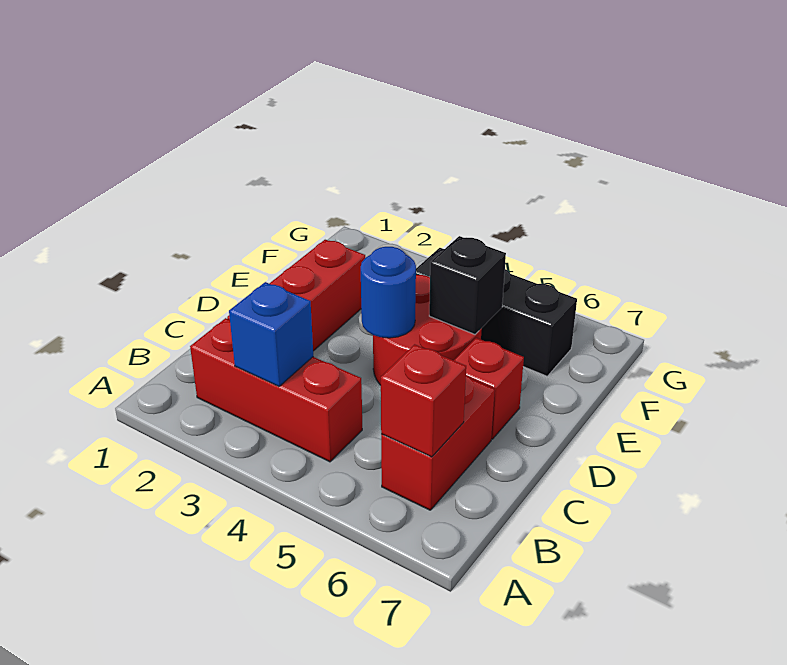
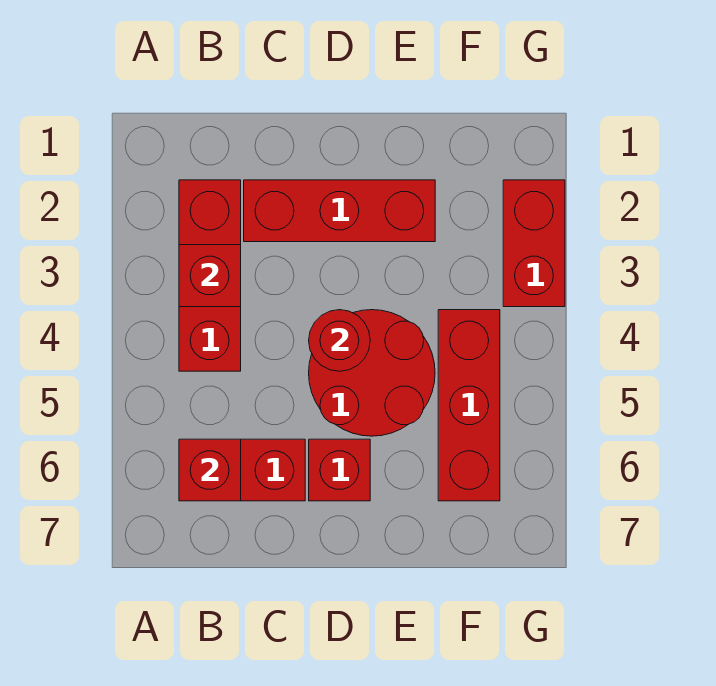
blue 1x1 brick [229,282,313,386] -> red 1x1 brick [179,245,241,307]
blue 1x1 round brick [361,247,416,338] -> red 1x1 round brick [309,310,370,371]
black 1x1 brick [429,236,506,334] -> none
black 1x3 brick [416,248,577,376] -> red 1x3 brick [438,310,500,501]
none -> red 1x2 brick [503,180,565,307]

